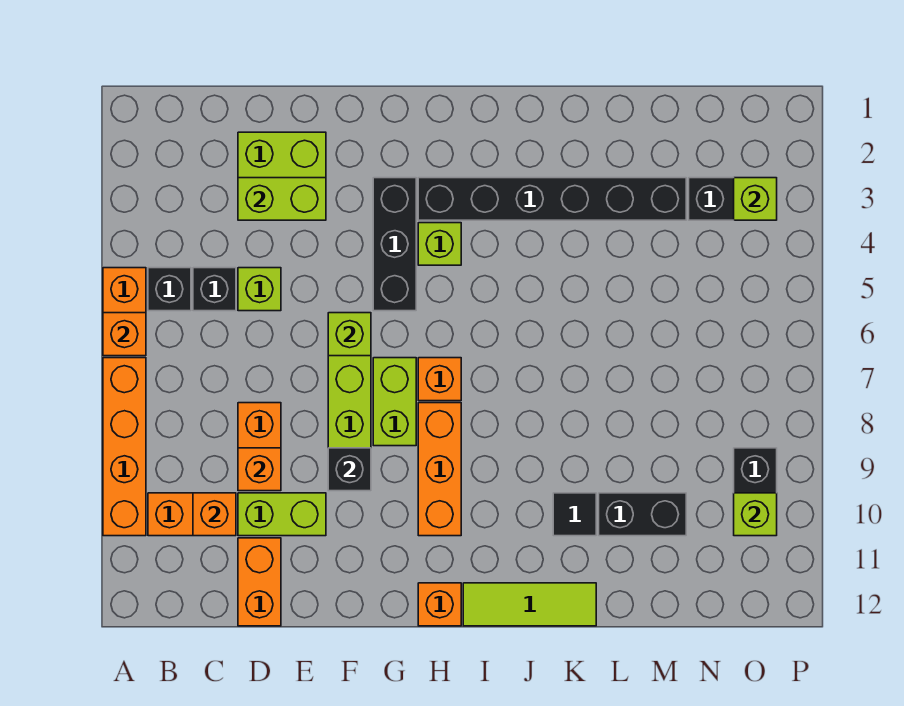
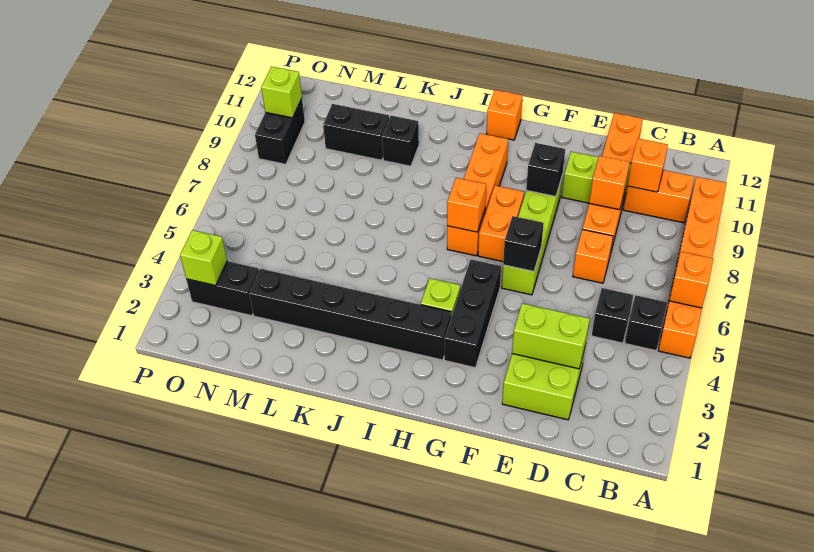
lime 1x1 brick [238,268,281,311] -> none
none -> orange 1x1 brick [573,229,613,283]
lime 1x1 brick [328,313,371,356] -> black 1x1 brick [503,216,544,272]
lime 1x2 brick [373,358,416,446] -> orange 1x2 brick [478,186,524,262]
none -> orange 1x1 brick [447,178,486,232]
lime 1x3 tile [463,583,596,626] -> none
black 1x1 tile [553,493,596,536] -> black 1x1 brick [382,116,419,166]

